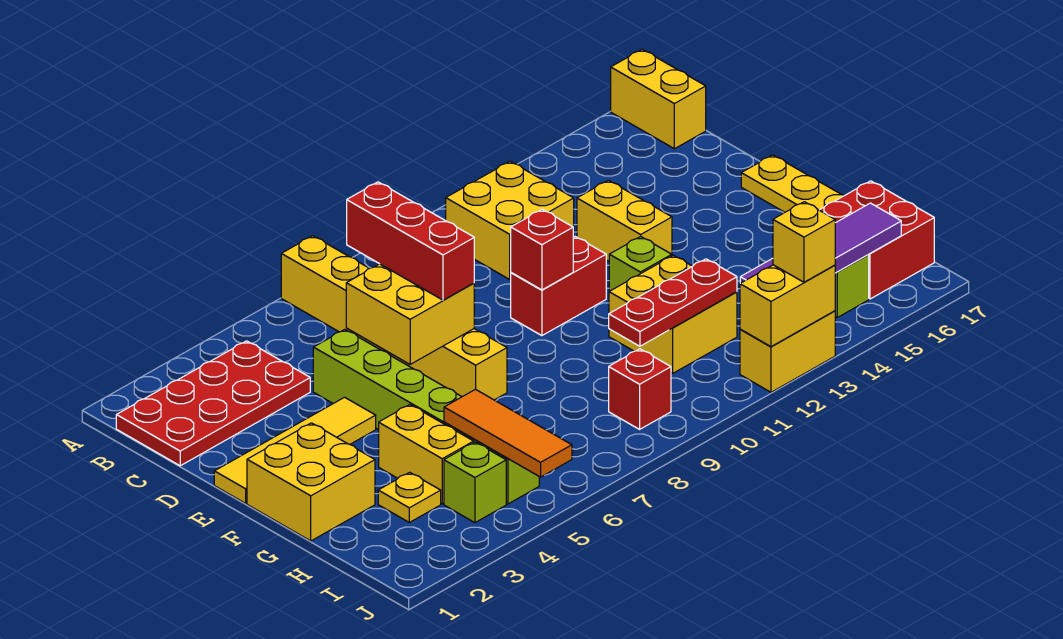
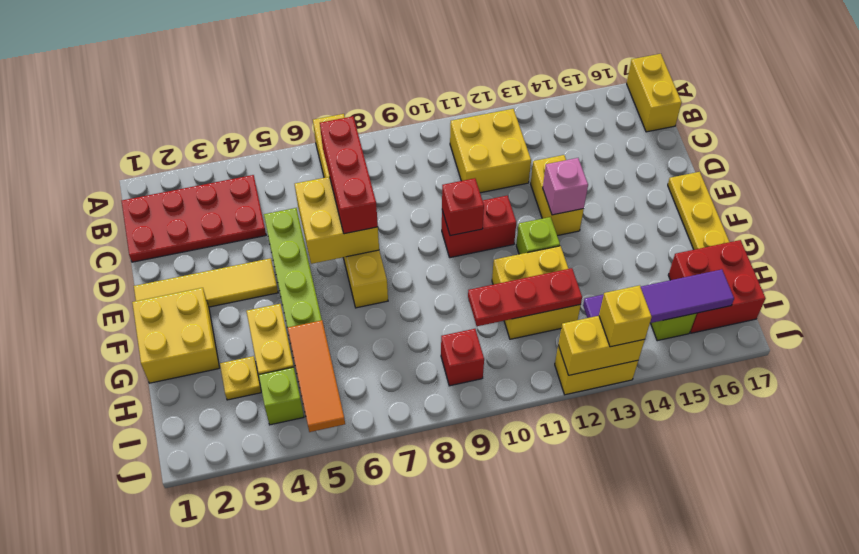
none -> pink 1x1 brick [543,158,588,215]

